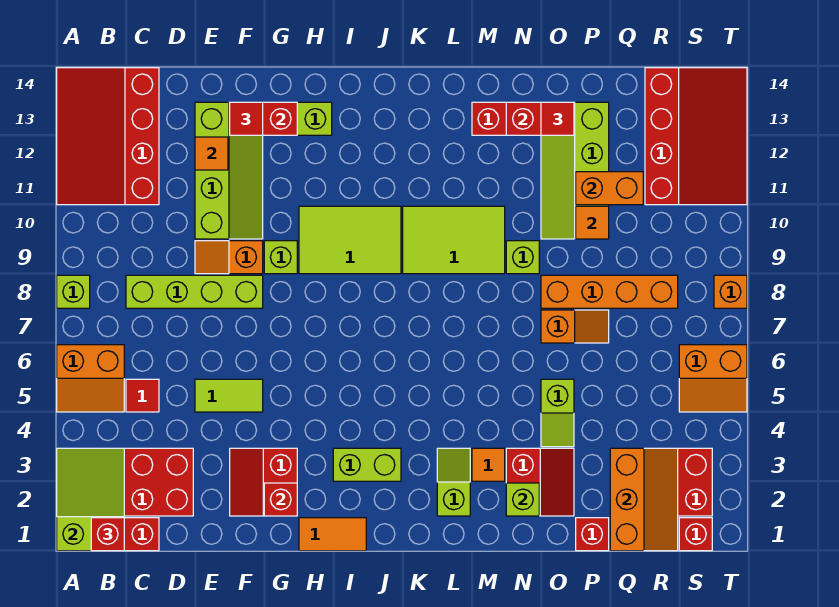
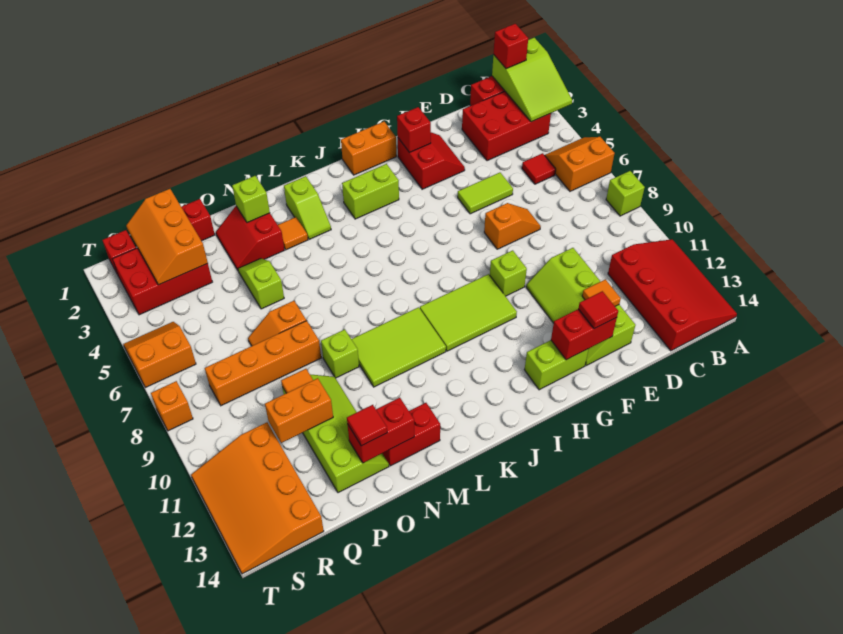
lime 1x4 brick [126,275,263,308] -> none
orange 1x2 slope [195,241,263,274] -> orange 1x2 slope moved to [484,203,541,249]
orange 1x2 tile [299,518,366,551] -> orange 1x2 brick [341,122,396,175]
red 3x4 slope [645,68,747,205] -> orange 3x4 slope [191,422,324,574]

